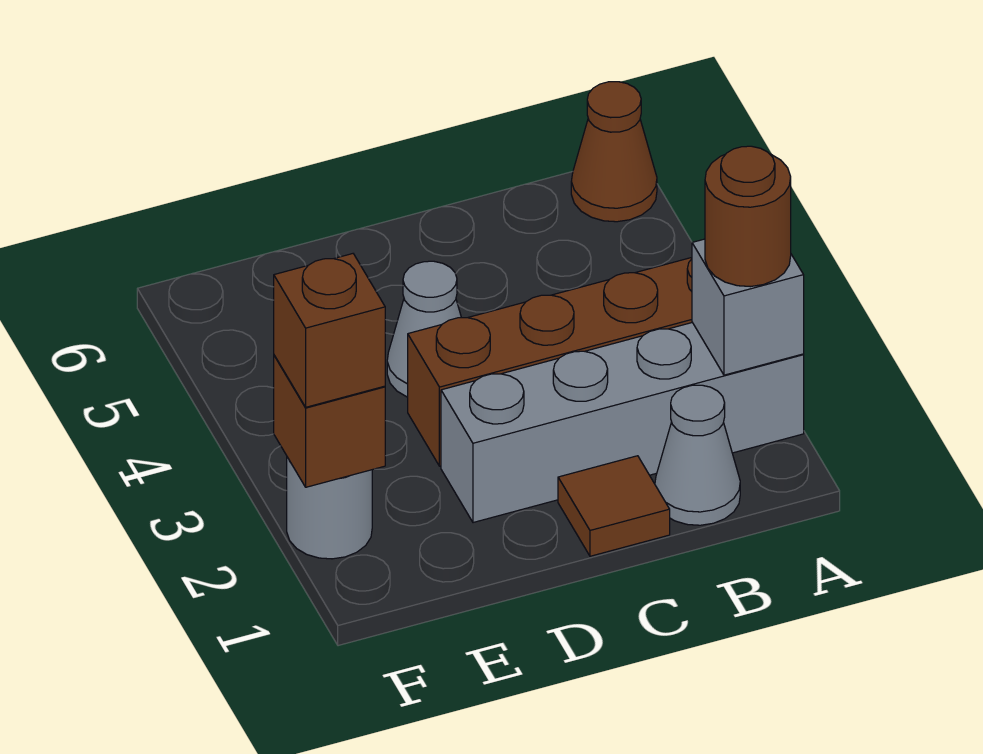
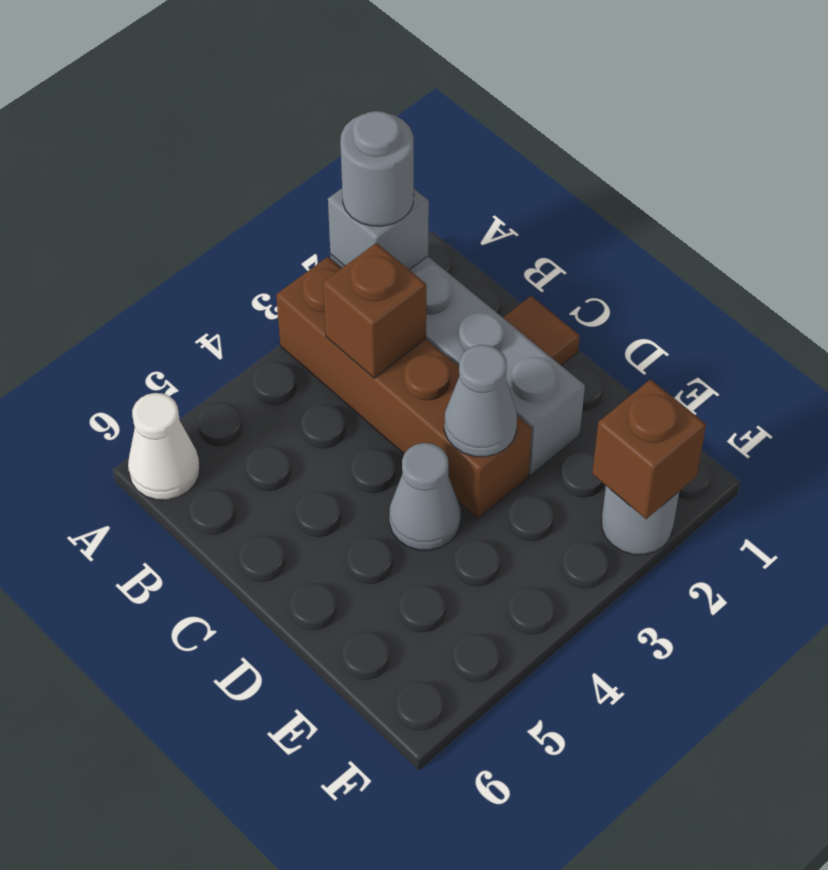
brown 1x1 round brick [705,146,791,287] -> grey 1x1 round brick [340,111,414,226]
brown 1x1 cone [571,82,657,222] -> white 1x1 cone [128,393,200,500]
grey 1x1 cone [655,385,740,525] -> grey 1x1 cone moved to [444,345,517,457]
brown 1x1 brick [274,254,385,407] -> brown 1x1 brick moved to [323,243,426,378]

